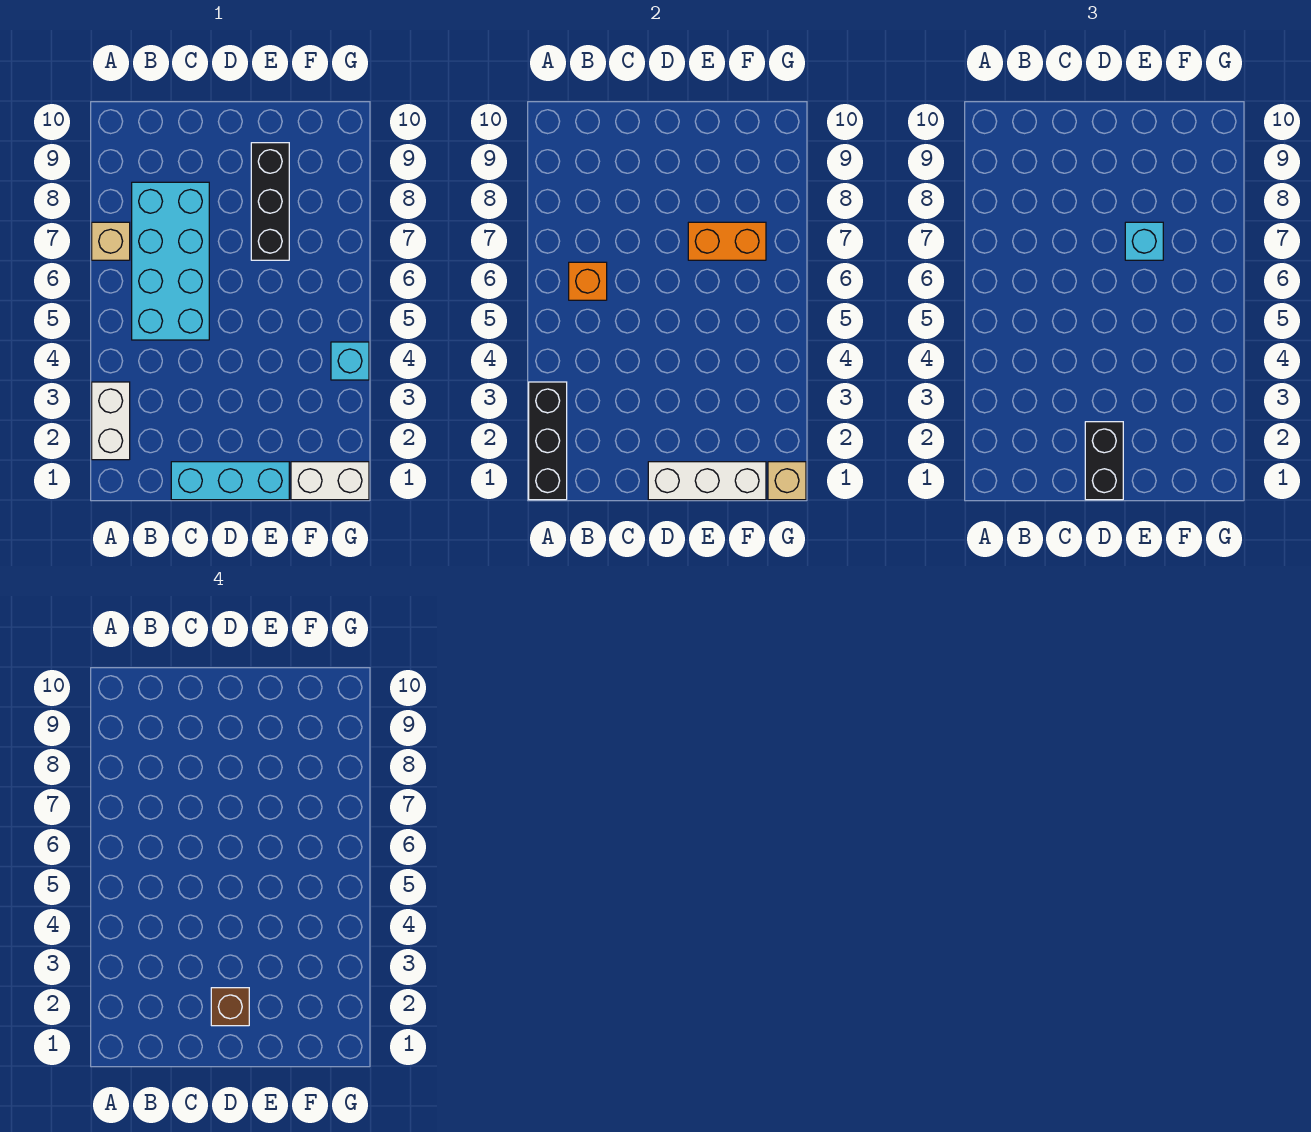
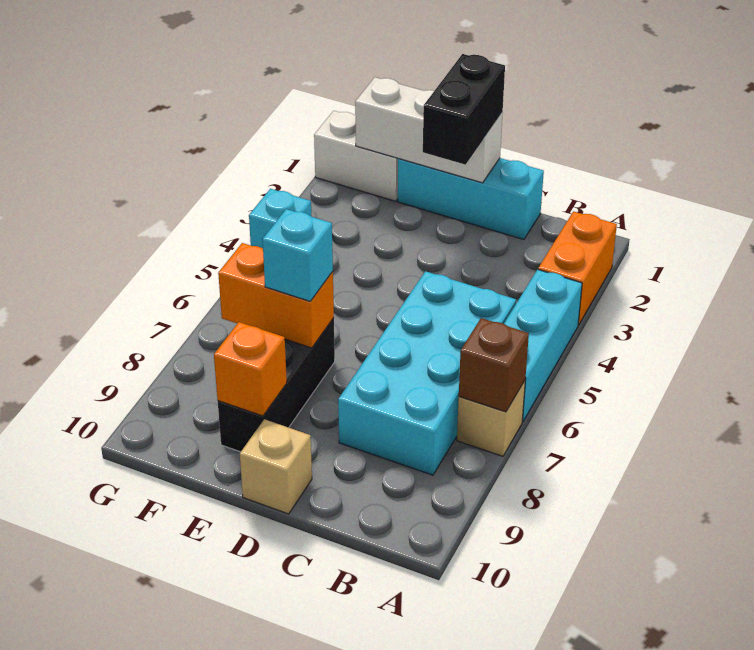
black 1x3 brick [529,382,567,500] -> none
white 1x2 brick [92,382,130,460] -> orange 1x2 brick [538,211,617,325]
none -> cyan 1x3 brick [504,270,582,422]
orange 1x1 brick [569,262,607,300] -> orange 1x1 brick moved to [214,322,287,416]
brown 1x1 brick [211,988,249,1026] -> brown 1x1 brick moved to [459,318,529,412]
tan 1x1 brick [768,462,806,500] -> tan 1x1 brick moved to [240,419,312,514]

